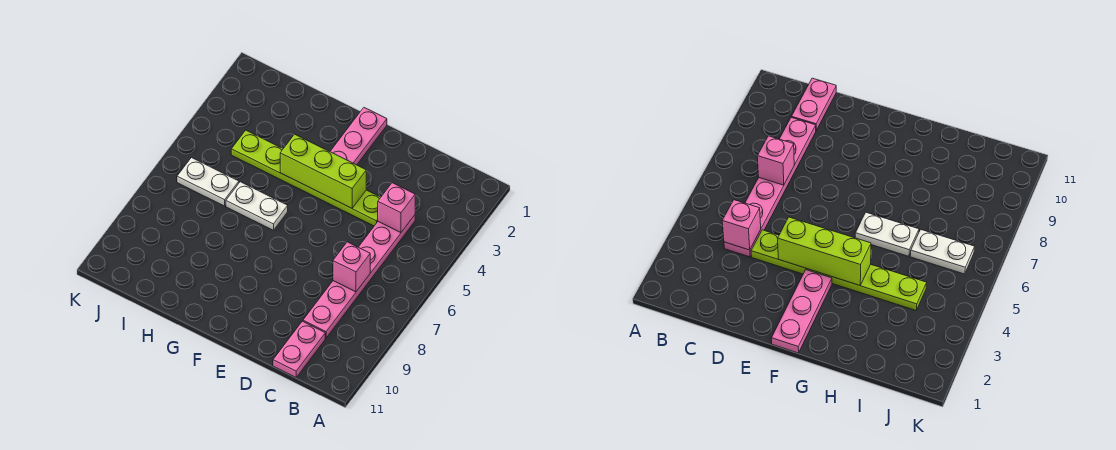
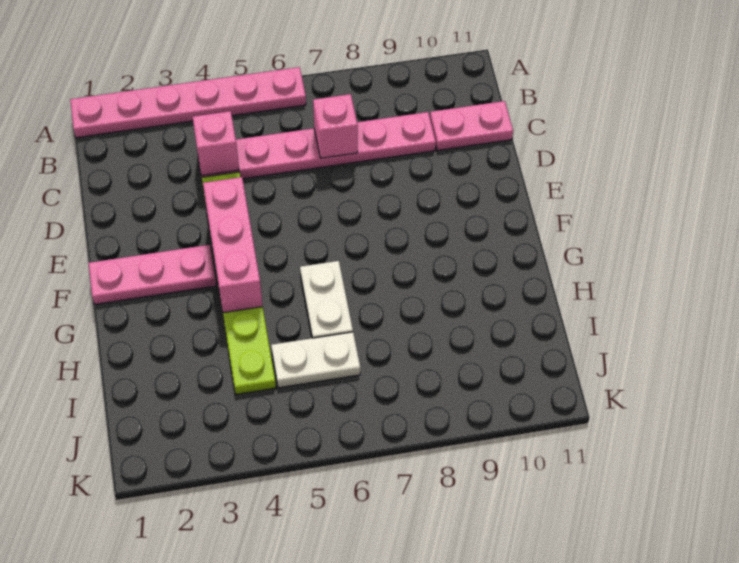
none -> pink 1x6 plate [70,67,306,138]
lime 1x3 brick [280,134,366,208] -> pink 1x3 brick [203,177,263,313]
white 1x2 plate [177,158,239,206] -> white 1x2 plate turned to [271,332,360,388]

